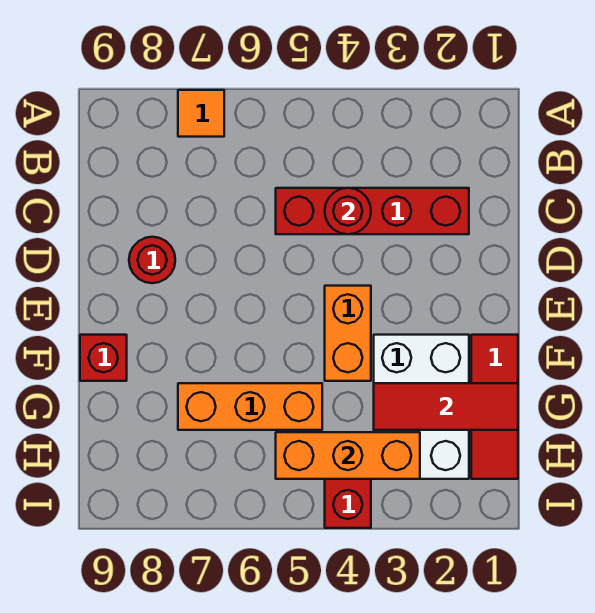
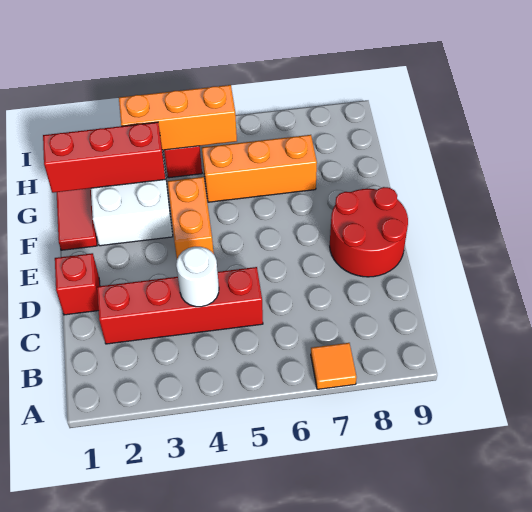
red 1x1 round brick [325,188,371,234] -> white 1x1 round brick [176,247,219,307]
red 1x1 round brick [129,237,175,283] -> red 2x2 round brick [330,187,408,277]
red 1x1 brick [80,335,127,381] -> red 1x1 brick moved to [55,253,100,315]
red 1x3 tile [374,383,518,430] -> red 1x3 brick [43,122,166,193]

